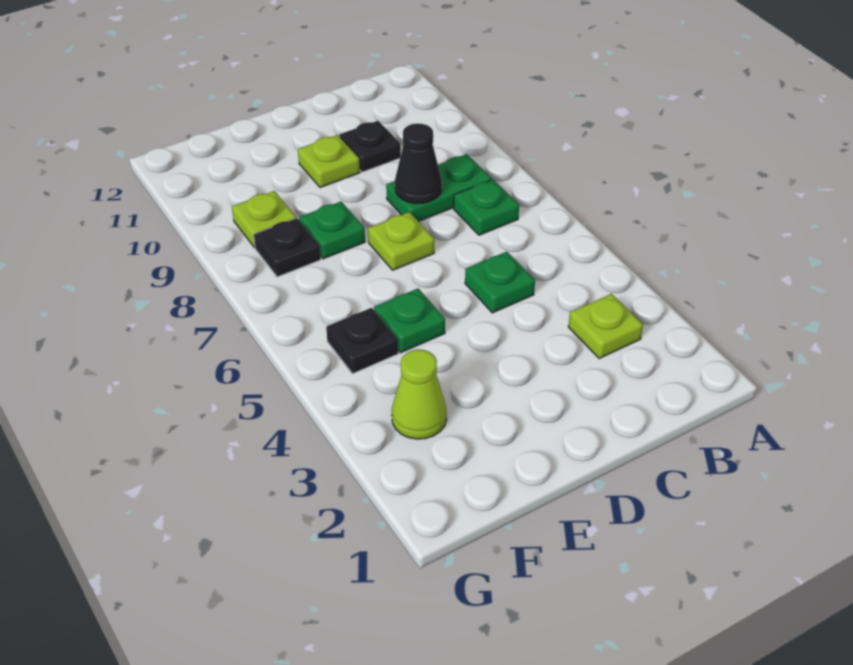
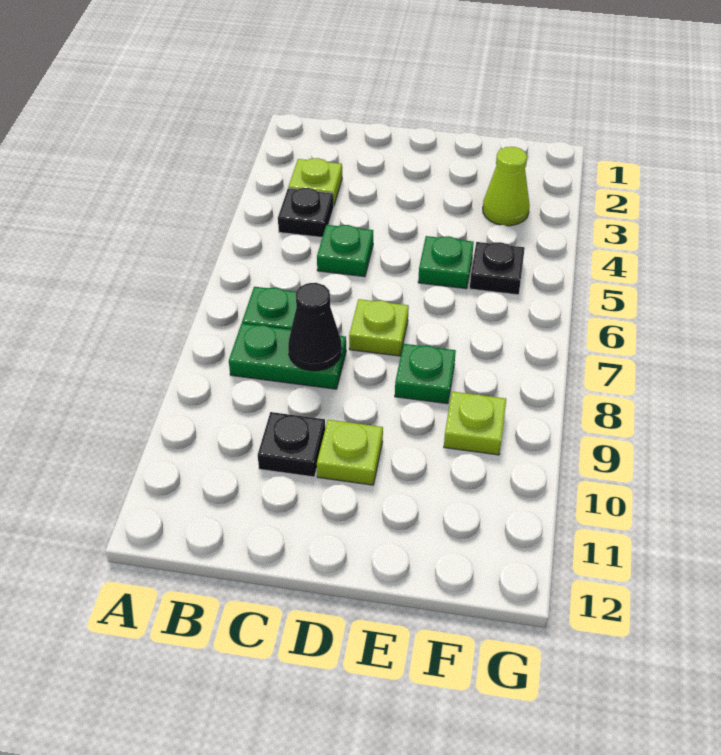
black 1x1 plate [254,218,321,277] -> black 1x1 plate moved to [278,188,334,237]

